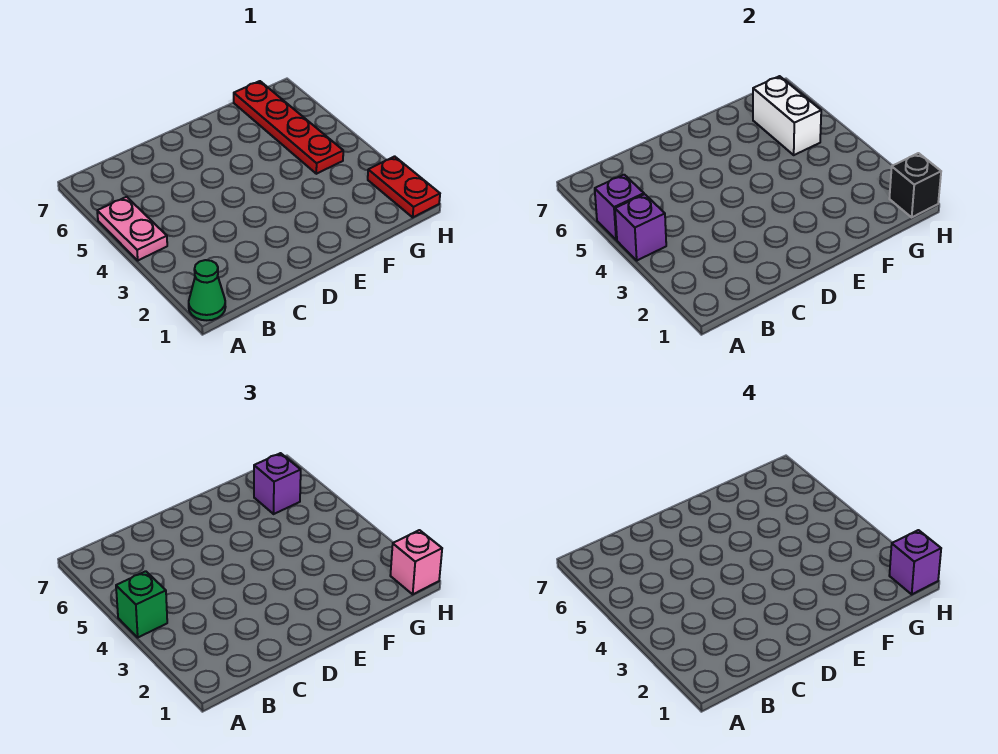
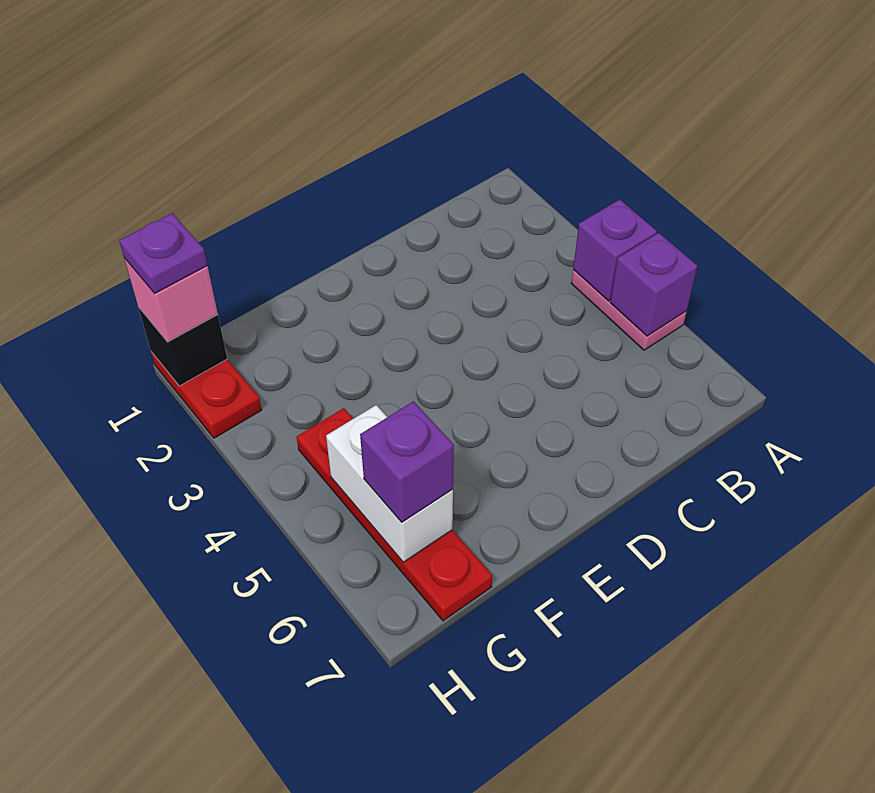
green 1x1 cone [189,260,225,320] -> none
green 1x1 brick [116,571,167,637] -> none
purple 1x1 brick [889,530,941,594] -> purple 1x1 plate [119,213,207,294]

